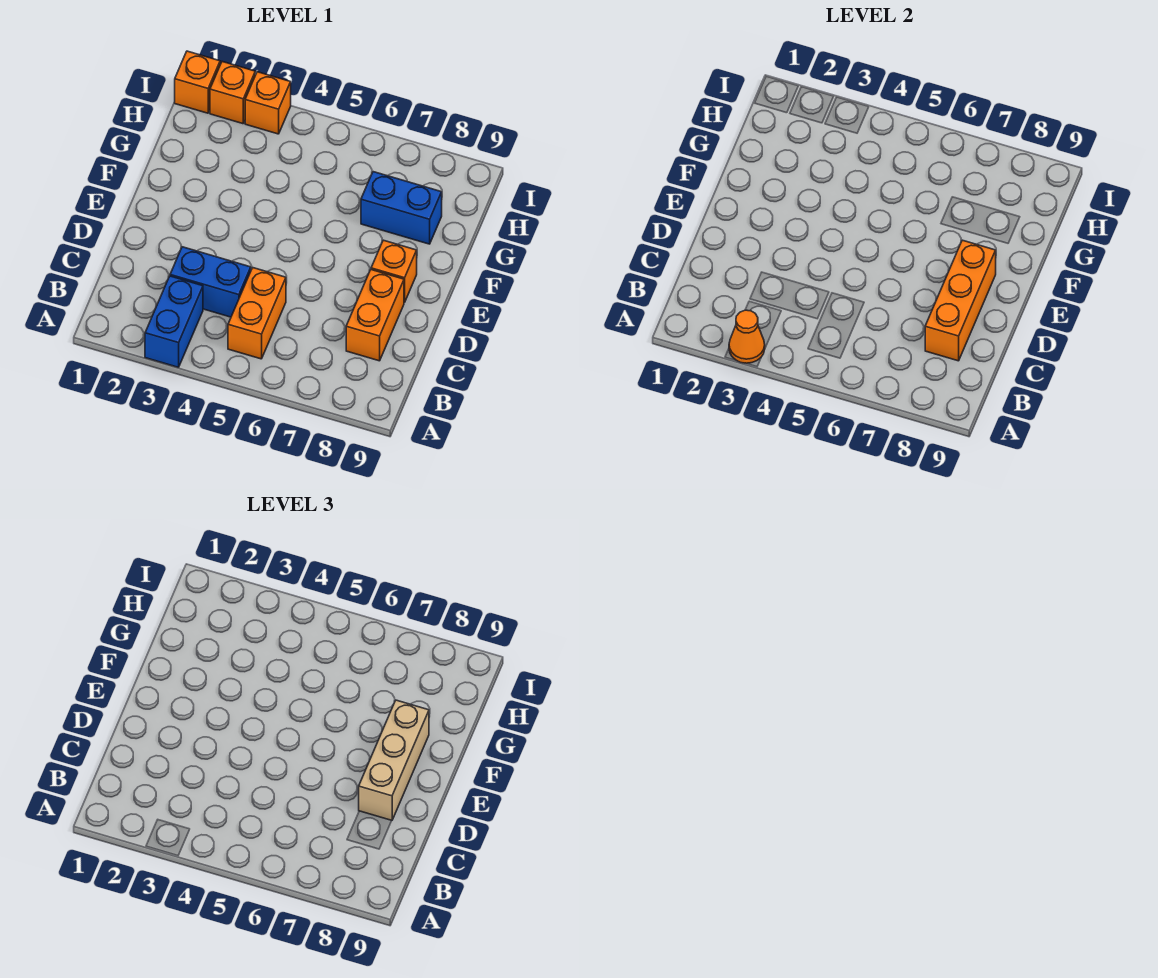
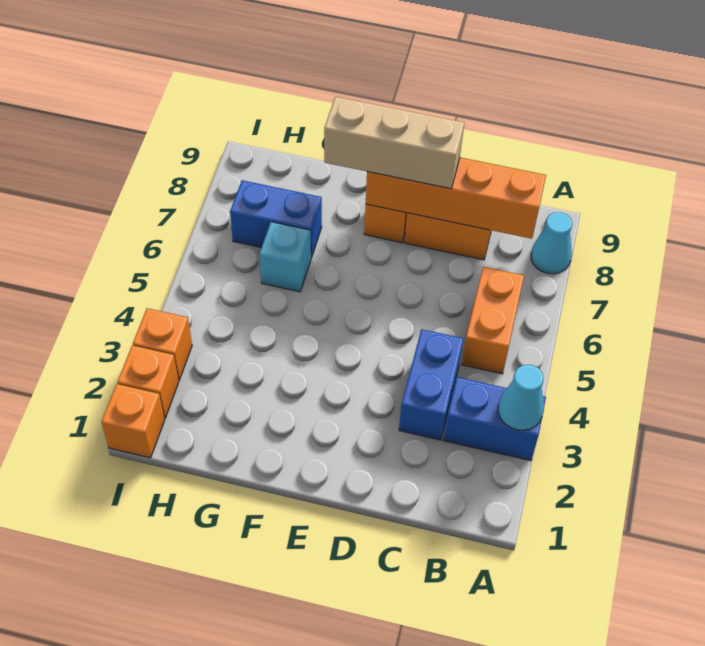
orange 1x1 cone [729,310,765,363] -> cyan 1x1 cone [498,365,544,430]
none -> cyan 1x1 cone [531,212,572,274]
orange 1x2 brick [228,268,286,359] -> orange 1x2 brick turned to [461,267,524,374]
orange 1x3 brick [925,240,996,361] -> orange 1x4 brick [366,158,546,239]
none -> cyan 1x1 brick [259,222,311,292]
blue 1x2 brick [361,172,442,244] -> blue 1x2 brick turned to [230,180,322,258]

